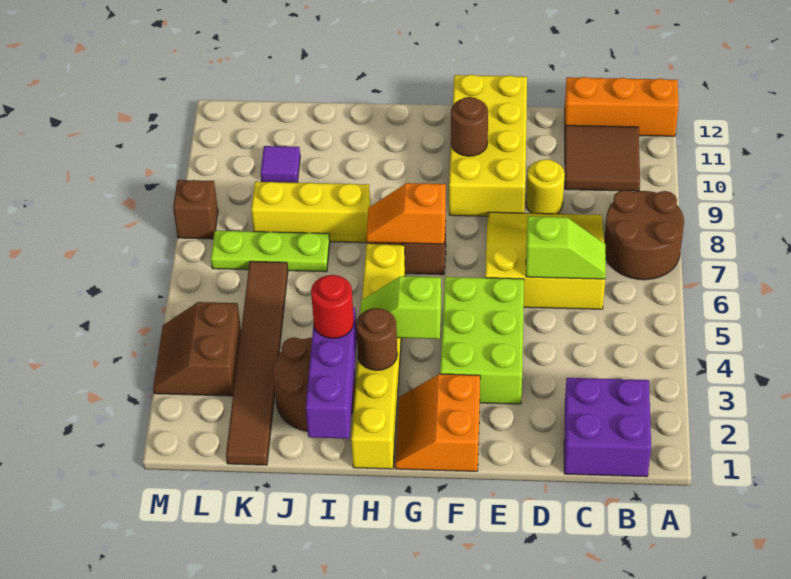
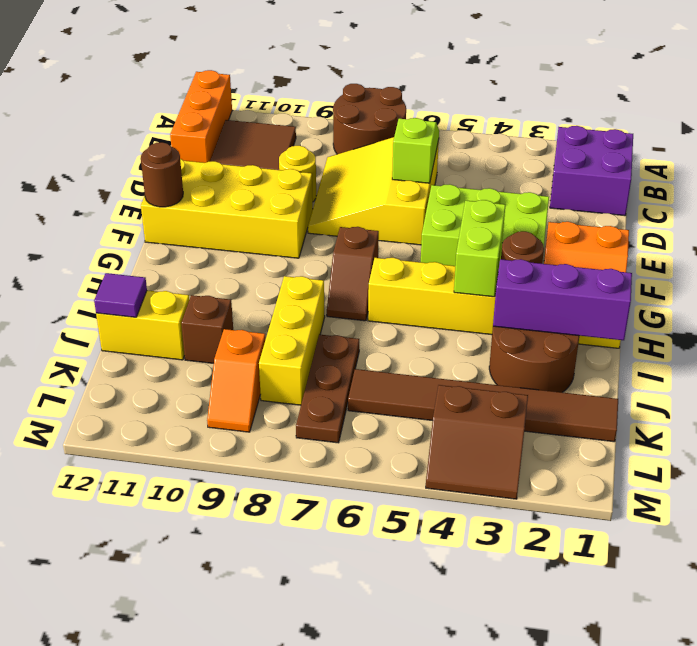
brown 1x1 round brick [451,97,488,156] -> brown 1x1 round brick moved to [141,142,183,207]
lime 1x2 slope [360,276,441,339] -> lime 1x2 brick [454,200,505,297]
orange 1x2 slope [366,183,446,244] -> orange 1x2 slope moved to [207,329,265,432]
red 1x1 round brick [311,275,354,338] -> none
lime 1x3 plate [211,231,330,272] -> brown 1x3 plate [296,334,359,443]
none -> yellow 1x2 brick [96,290,189,360]
purple 1x1 tile [261,146,300,183] -> purple 1x1 tile moved to [94,273,147,317]
brown 1x1 brick [173,180,218,239] -> brown 1x1 brick moved to [181,295,233,363]

